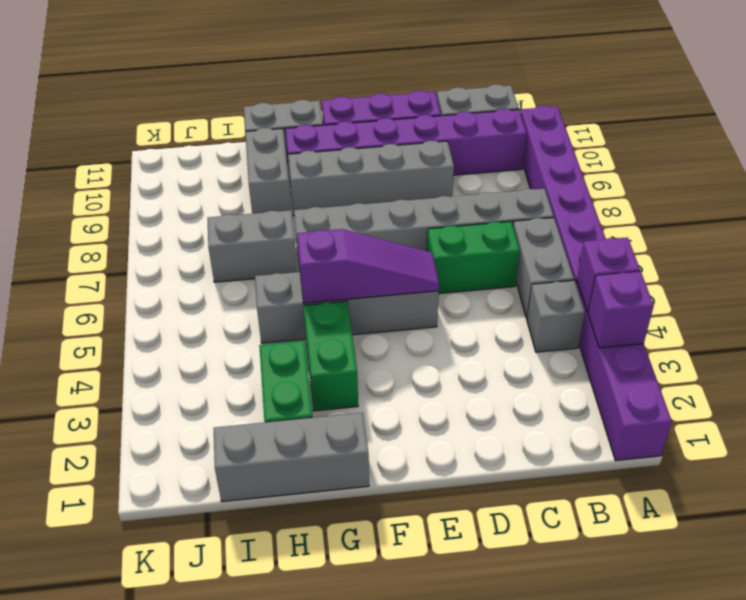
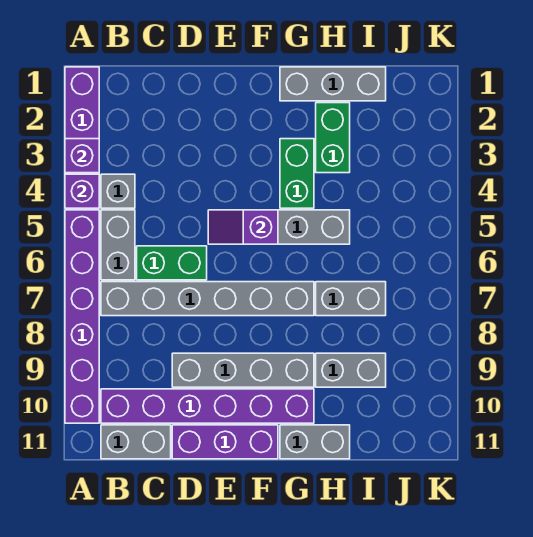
purple 1x3 slope [297,229,439,303] -> purple 1x2 slope [208,210,278,244]
grey 1x2 brick [245,128,291,214] -> grey 1x2 brick turned to [316,353,386,387]

